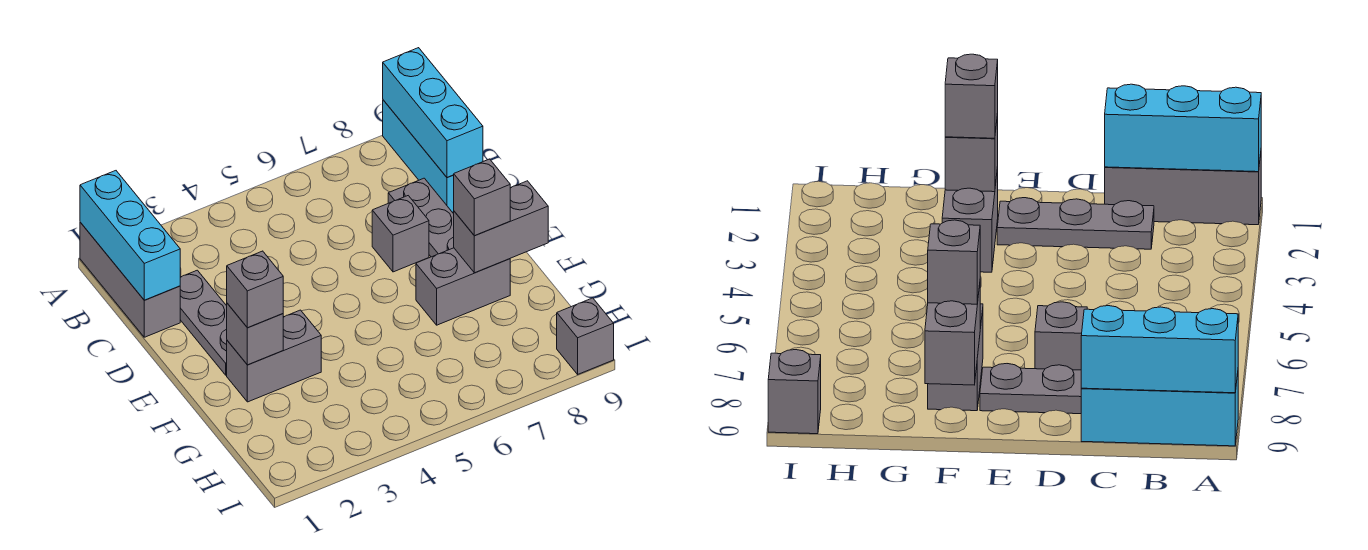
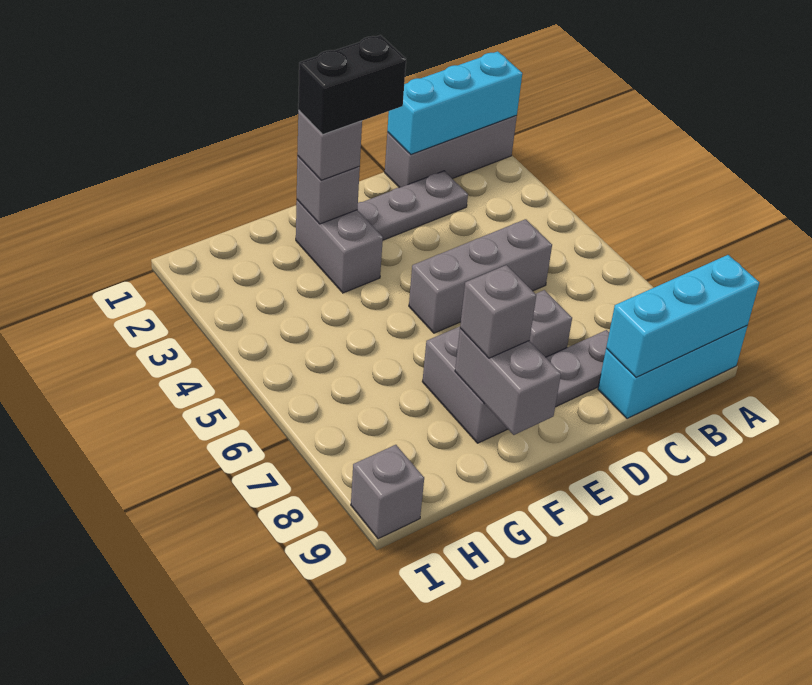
none -> grey 1x3 brick [409,219,552,333]
none -> black 1x2 brick [298,35,406,135]

